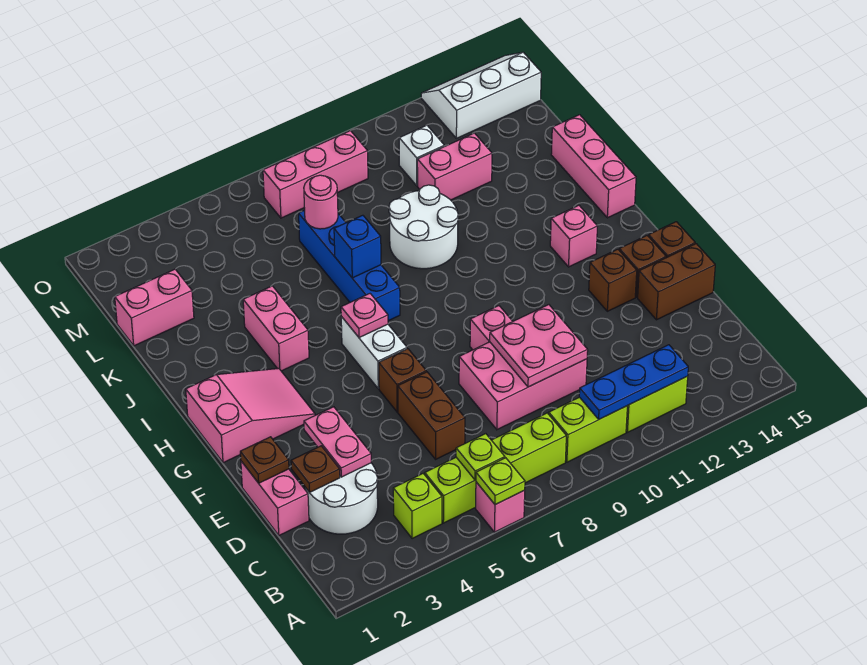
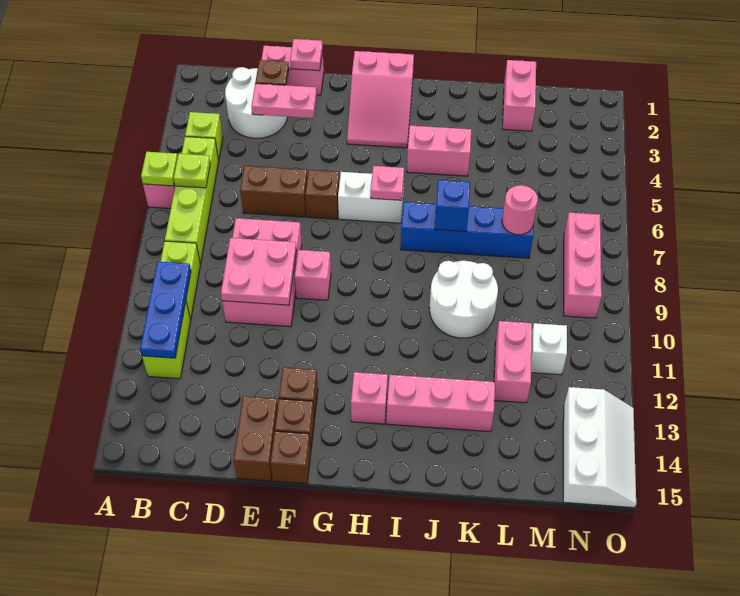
brown 1x1 plate [240,437,289,483] -> pink 1x1 plate [290,39,323,71]
pink 1x3 brick [551,115,636,218] -> pink 1x3 brick moved to [387,375,495,432]

